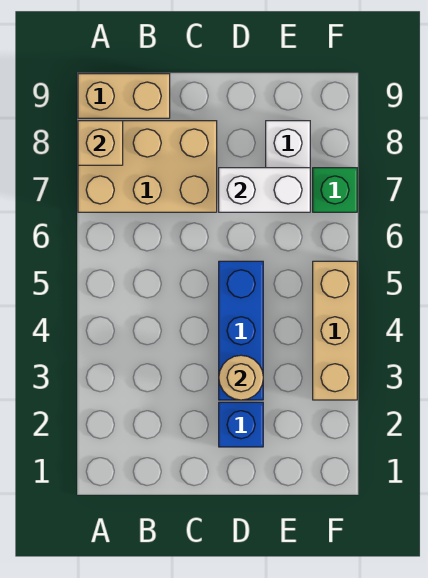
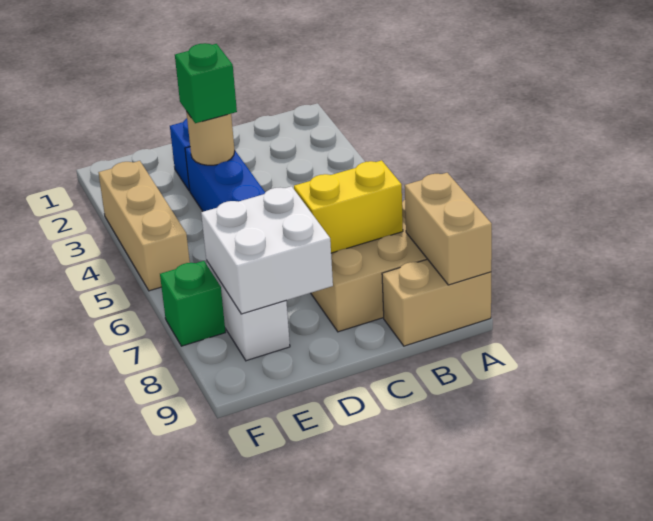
tan 1x1 brick [78,121,123,165] -> tan 1x2 brick [405,173,492,285]
none -> yellow 1x2 brick [294,160,403,253]
none -> green 1x1 brick [175,43,237,123]
white 1x2 brick [219,168,310,212] -> white 2x2 brick [201,186,333,314]

